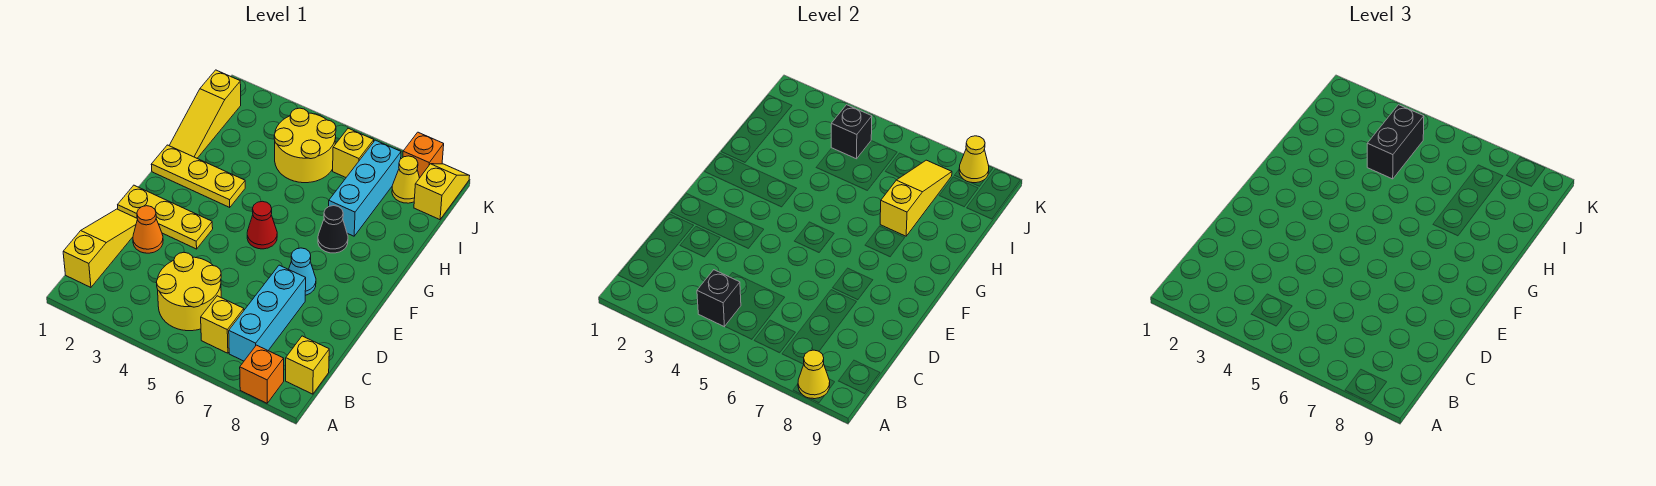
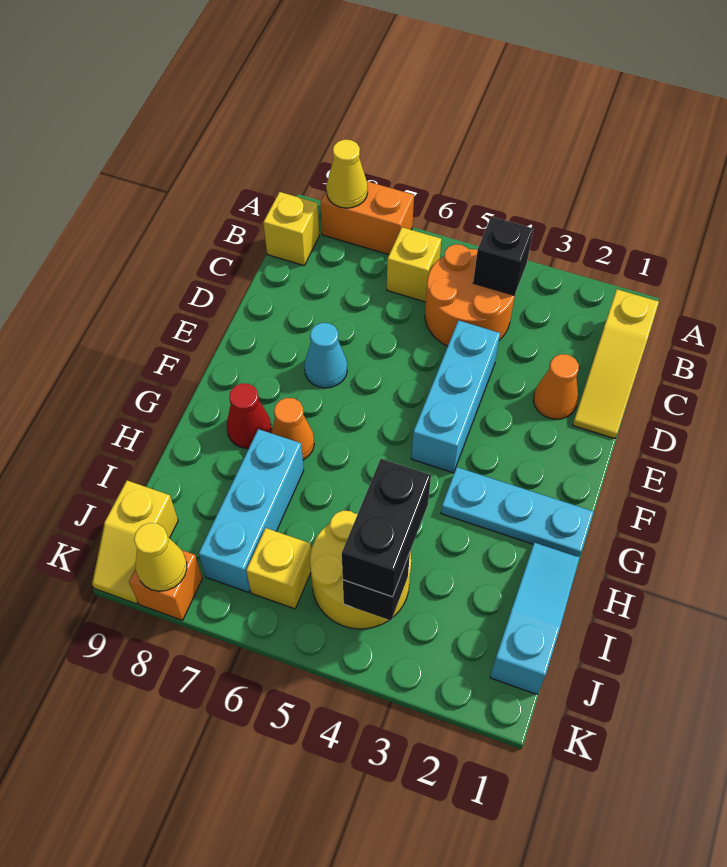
orange 1x1 brick [240,345,284,403] -> orange 1x2 brick [320,181,414,255]
yellow 2x2 round brick [156,252,221,331] -> orange 2x2 round brick [425,244,515,346]
cyan 1x3 brick [229,265,306,361] -> cyan 1x3 brick moved to [411,320,500,473]
yellow 1x3 plate [118,185,213,249] -> none
red 1x1 cone [247,201,277,249] -> red 1x1 cone moved to [227,383,271,449]
yellow 1x3 plate [151,145,245,208] -> cyan 1x3 plate [441,467,594,557]
black 1x1 cone [318,206,348,253] -> orange 1x1 cone [271,398,314,460]
yellow 1x3 slope [169,70,241,158] -> cyan 1x3 slope [490,542,580,694]
yellow 1x3 slope [880,160,952,236] -> none
yellow 1x1 cone [392,156,419,203] -> none

